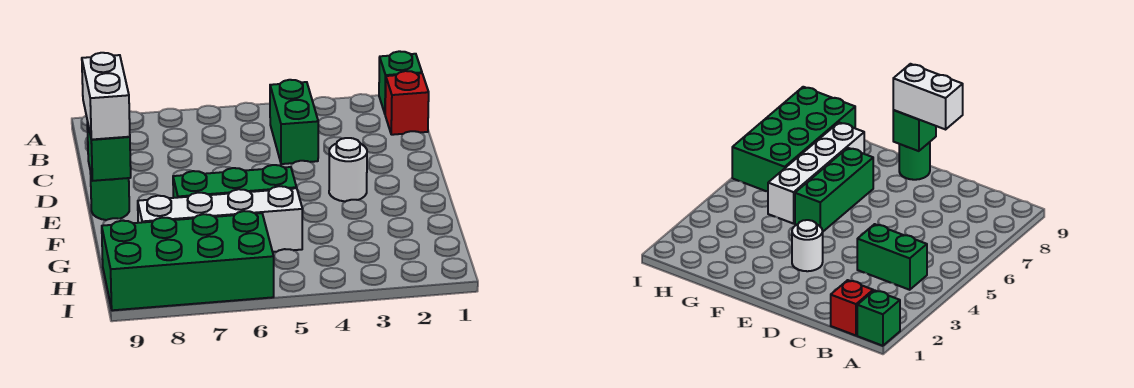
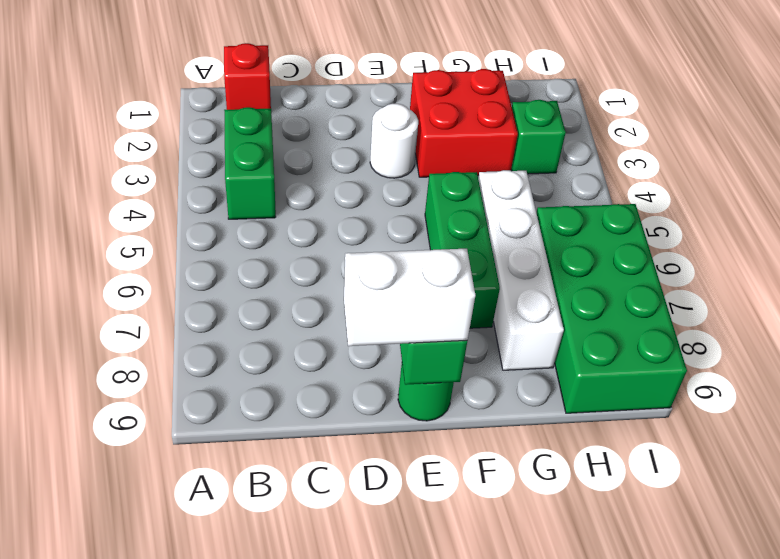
green 1x1 brick [379,51,422,113] -> green 1x1 brick moved to [511,100,566,174]
green 1x2 brick [270,80,318,164] -> green 1x2 brick turned to [224,107,276,219]
none -> red 2x2 brick [410,69,518,177]

